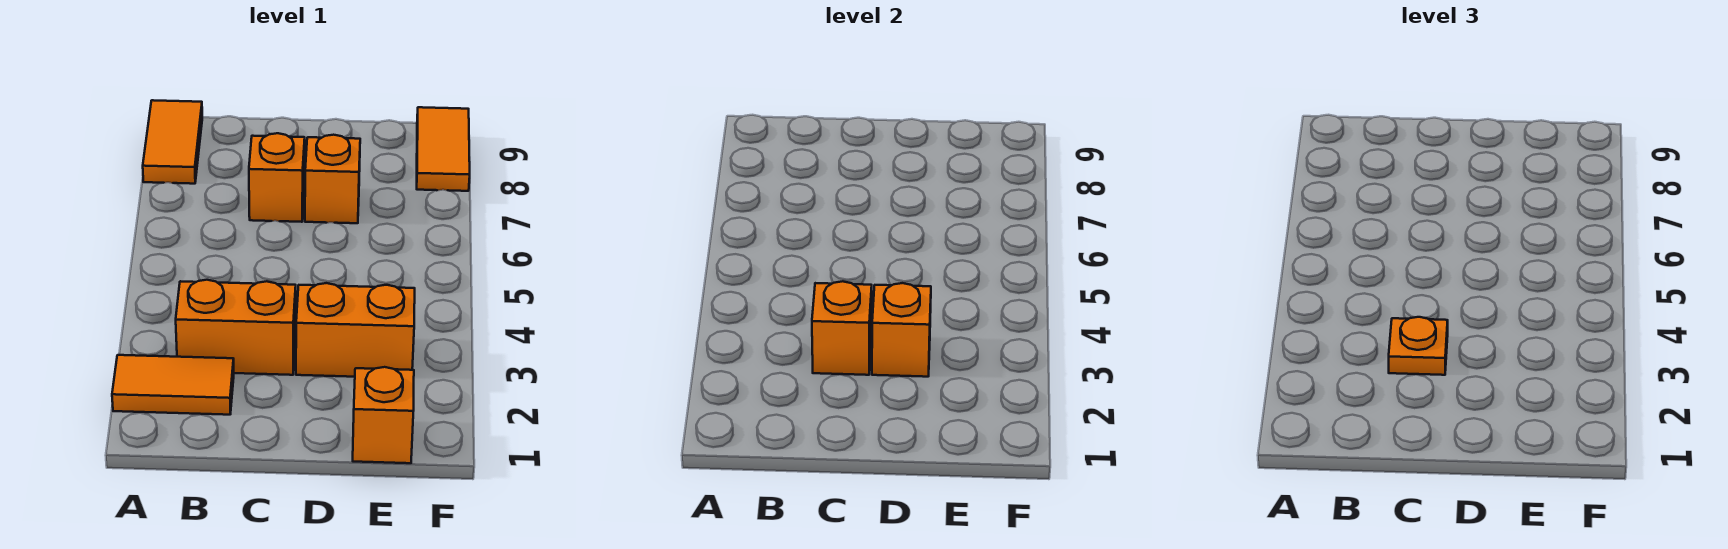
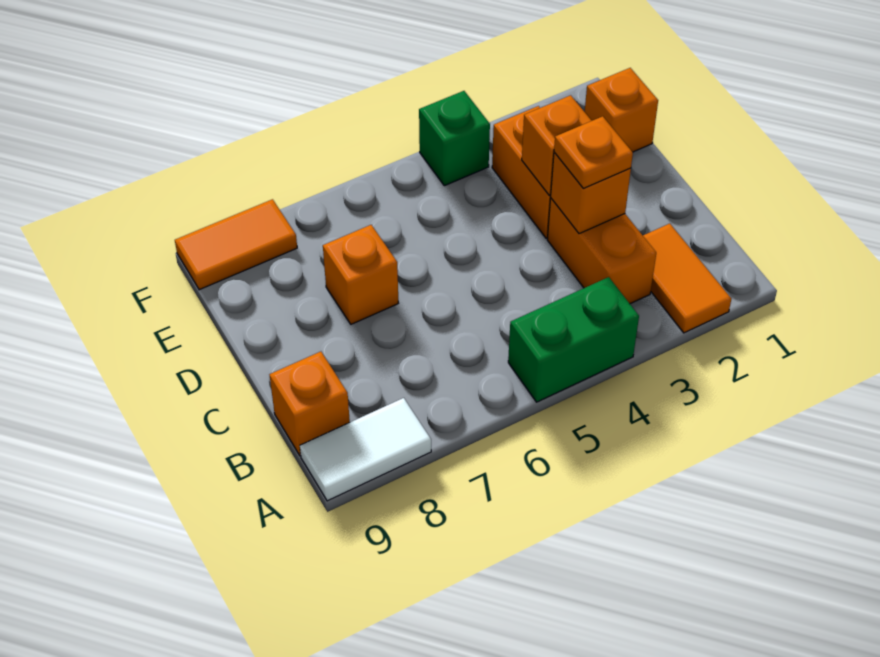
none -> green 1x2 brick [508,277,639,402]
orange 1x2 tile [143,100,202,184] -> white 1x2 tile [300,398,431,501]
orange 1x1 brick [249,133,305,222] -> orange 1x1 brick moved to [270,352,350,456]
none -> green 1x1 brick [419,91,490,186]

